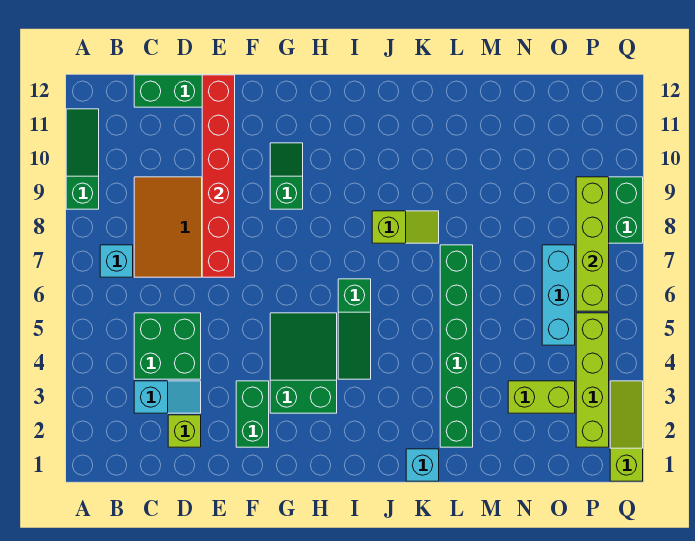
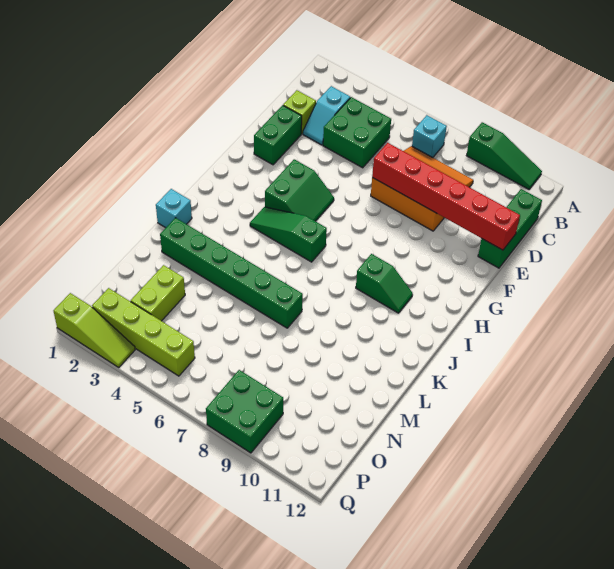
green 1x2 brick [236,381,269,447] -> green 1x2 brick turned to [254,105,302,165]
green 2x3 slope [270,313,337,413] -> green 2x2 slope [265,159,334,221]
green 1x2 slope [270,143,303,209] -> green 1x2 slope moved to [356,254,413,313]
lime 1x2 slope [372,211,439,243] -> none
cyan 1x3 brick [542,245,575,345] -> none
lime 1x4 brick [576,177,609,311] -> none

